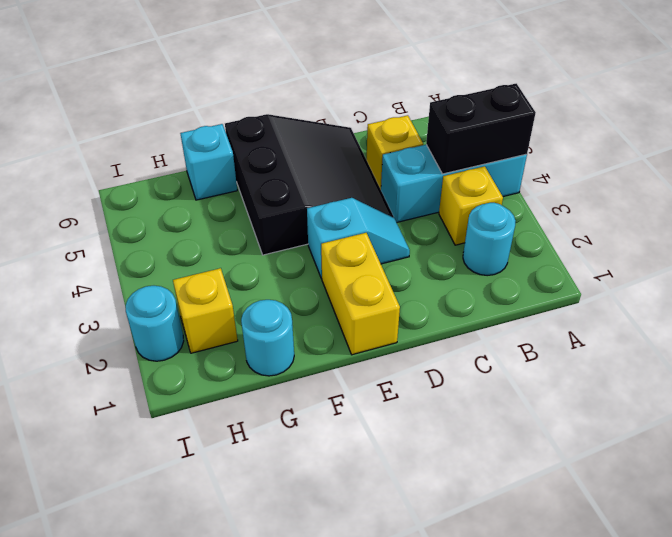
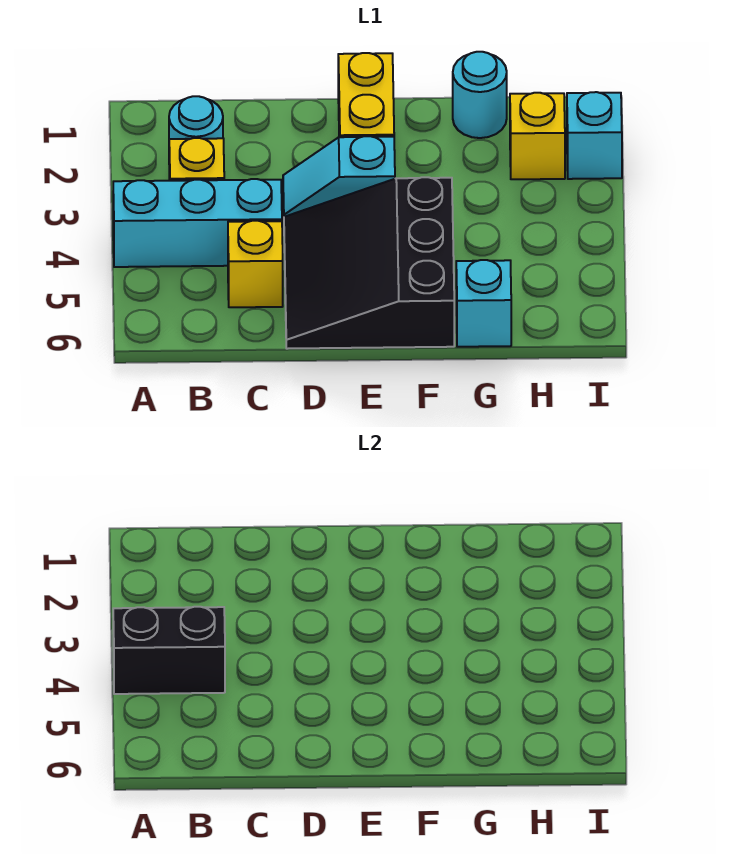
cyan 1x1 round brick [126,286,184,361] -> cyan 1x1 brick [567,92,622,179]

